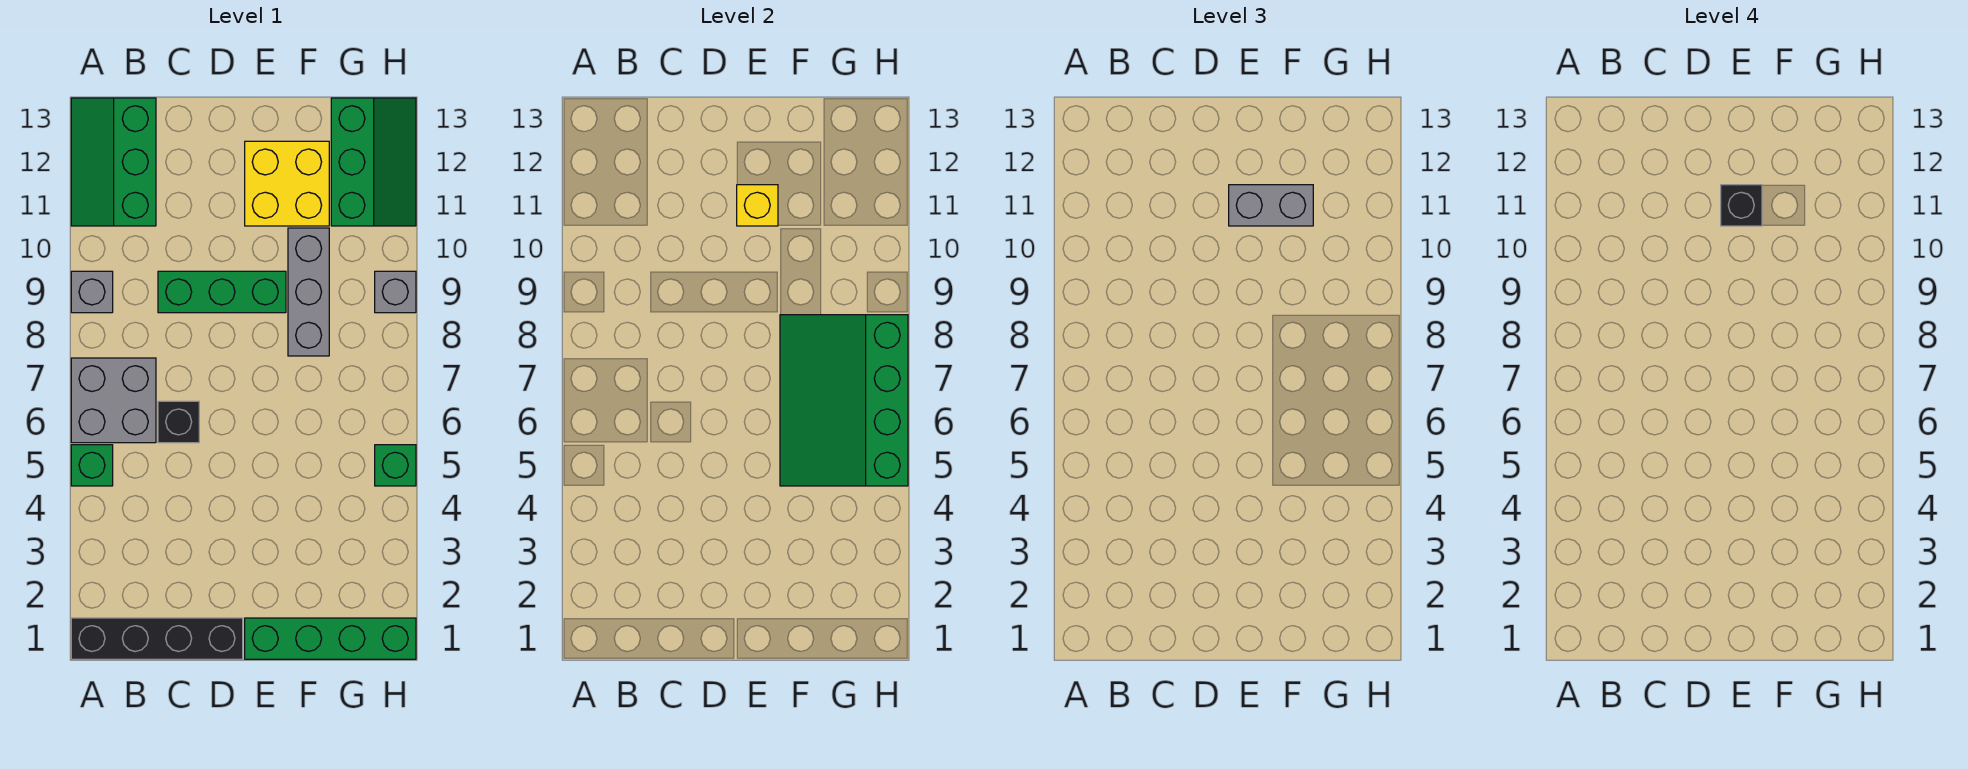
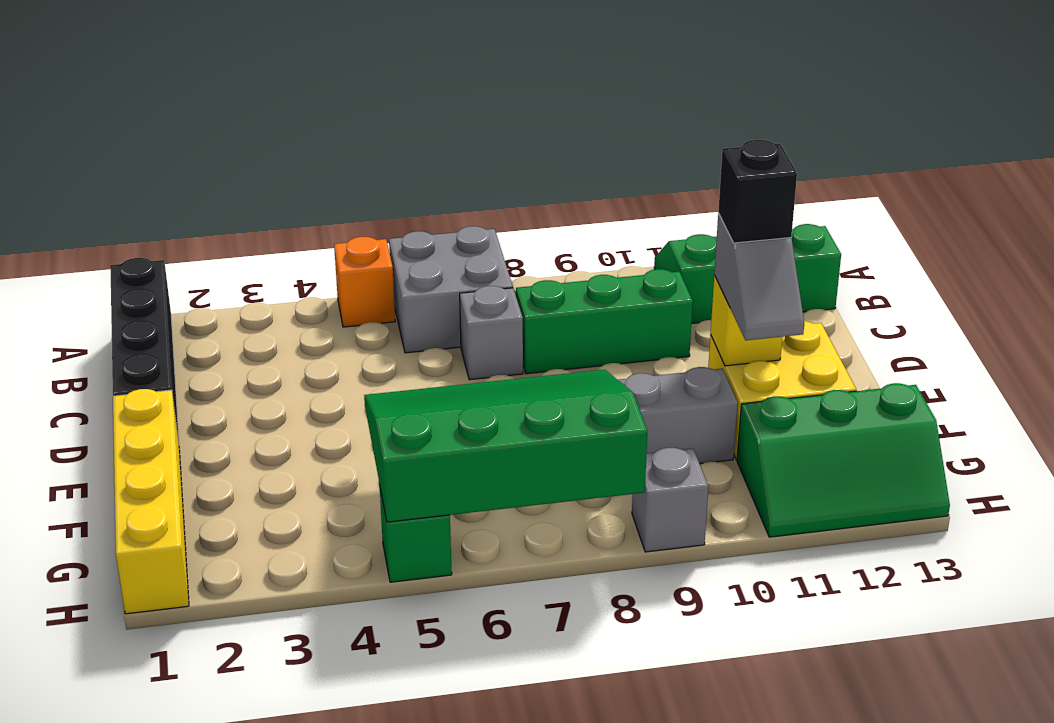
green 1x1 brick [71,445,113,486] -> orange 1x1 brick [334,237,395,327]
grey 1x1 brick [71,271,113,313] -> grey 1x1 brick moved to [460,286,523,380]
black 1x1 brick [158,401,199,443] -> none
green 1x3 brick [158,271,286,313] -> green 1x3 brick turned to [516,269,693,374]
green 1x4 brick [245,618,416,659] -> yellow 1x4 brick [113,389,189,614]
grey 1x2 brick [1229,185,1313,226] -> grey 1x2 slope [714,213,804,340]

